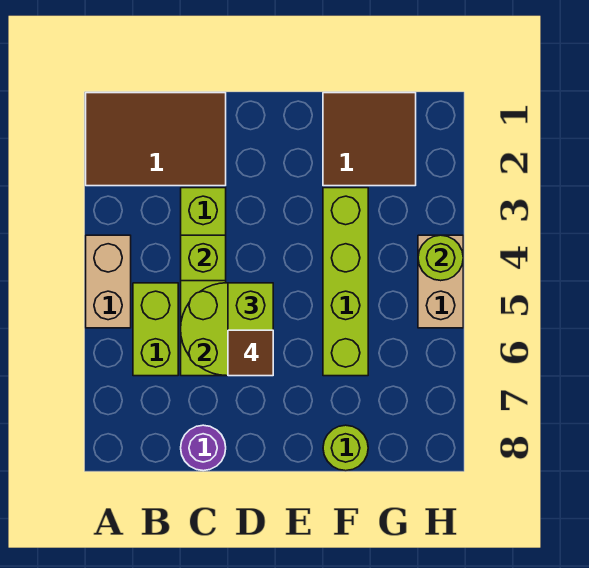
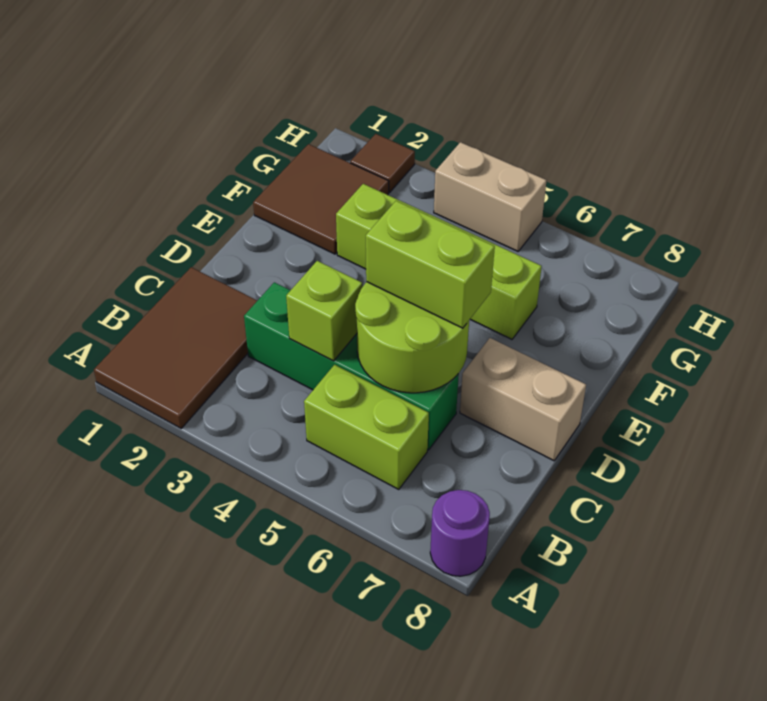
tan 1x2 brick [86,235,131,328] -> tan 1x2 brick moved to [460,338,586,461]
lime 1x4 brick [181,188,226,376] -> green 1x4 brick [244,282,459,450]
purple 1x1 round brick [181,425,226,471] -> purple 1x1 round brick moved to [430,490,490,576]
brown 1x1 tile [228,330,273,376] -> brown 1x1 tile moved to [350,134,415,192]
lime 1x1 round brick [323,425,368,471] -> none
lime 1x1 round brick [418,235,463,281] -> none

